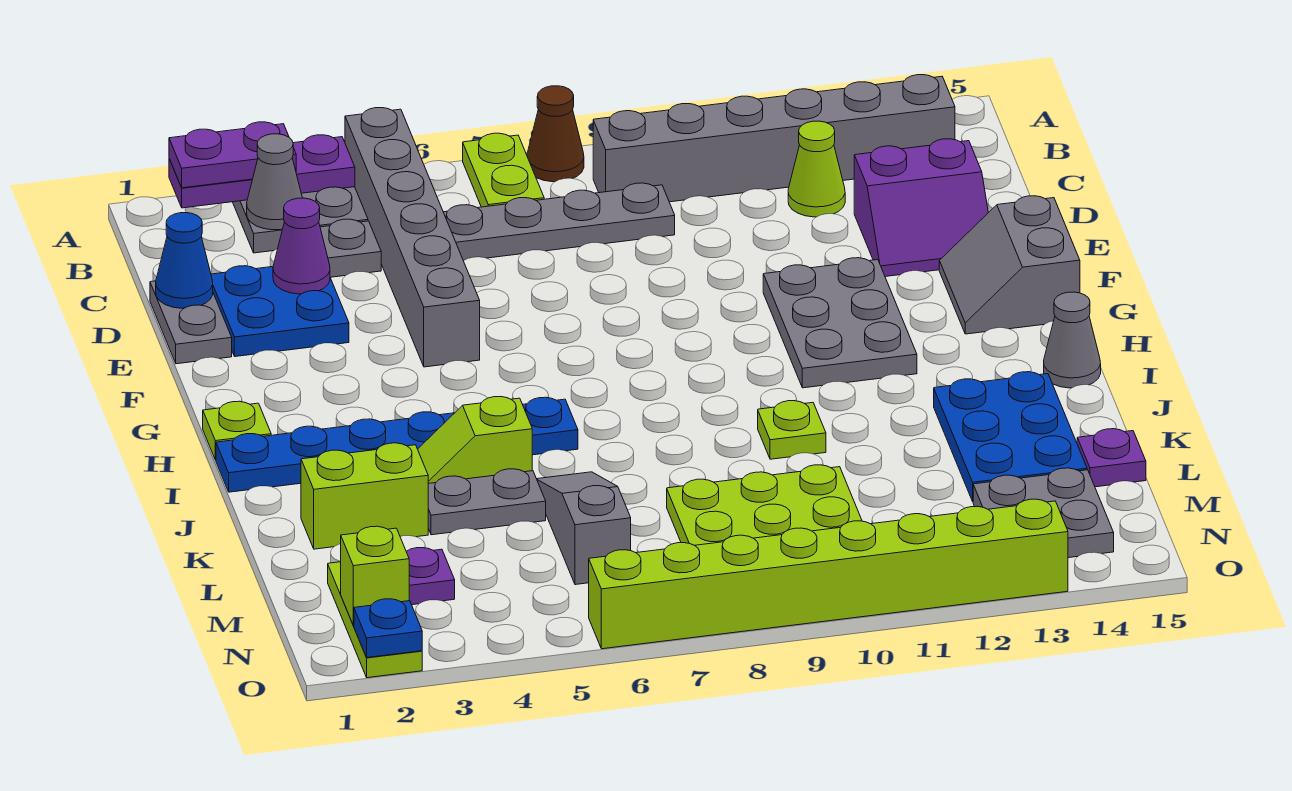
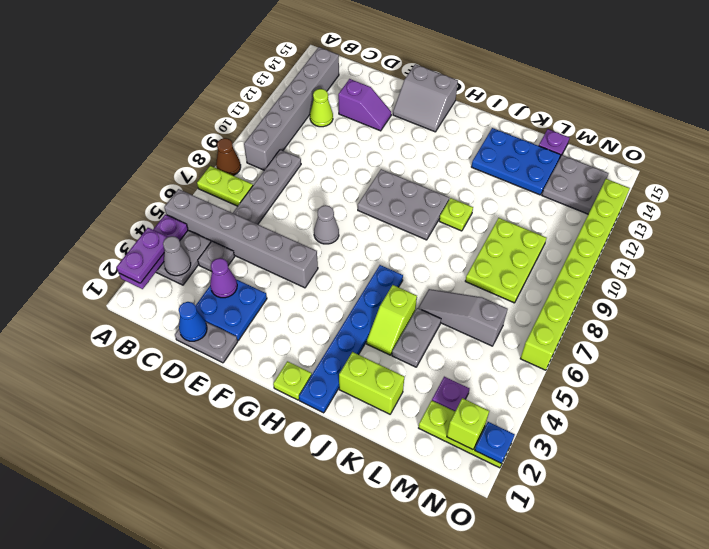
purple 2x2 slope [854,139,988,277] -> purple 1x2 slope [338,79,391,131]
grey 2x3 plate [763,258,917,388] -> grey 2x3 plate moved to [358,169,449,240]
grey 1x1 cone [1044,292,1101,388] -> grey 1x1 cone moved to [314,205,339,244]
lime 1x2 brick [301,443,428,549] -> lime 1x2 brick turned to [339,352,404,414]

